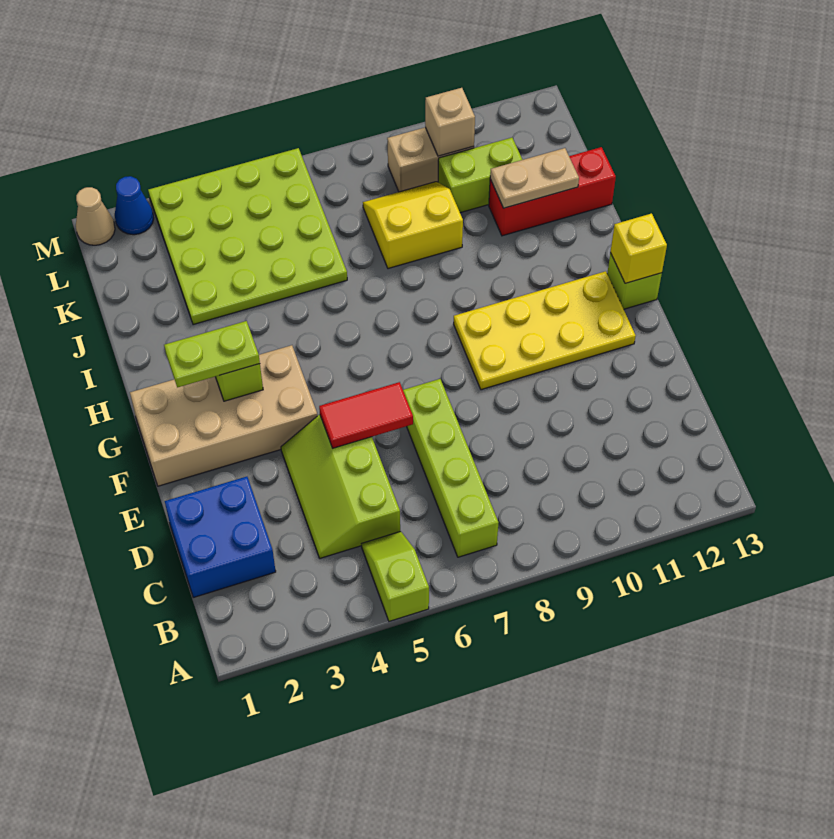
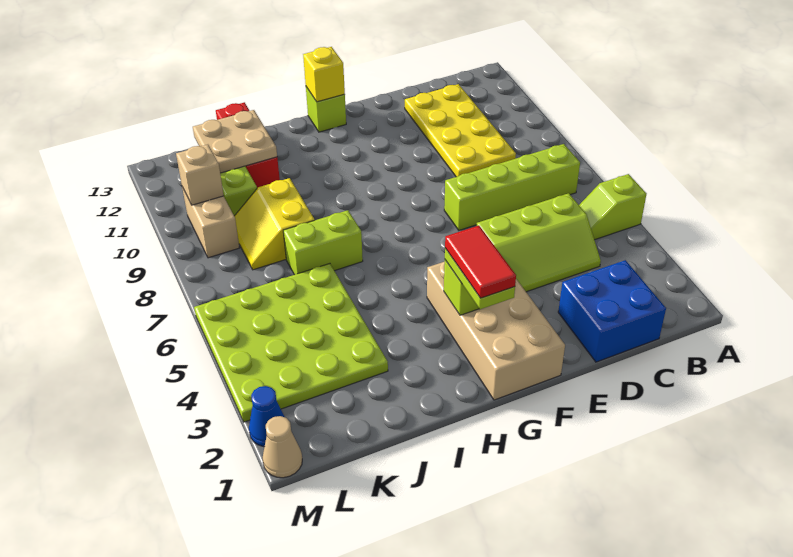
red 1x2 tile [319,382,413,448] -> red 1x2 tile moved to [445,226,516,298]
yellow 2x4 plate [454,271,636,390] -> yellow 2x4 plate moved to [405,84,516,177]
none -> lime 1x2 brick [283,210,363,275]
tan 1x2 plate [490,148,579,208] -> tan 2x2 plate [193,110,277,173]

